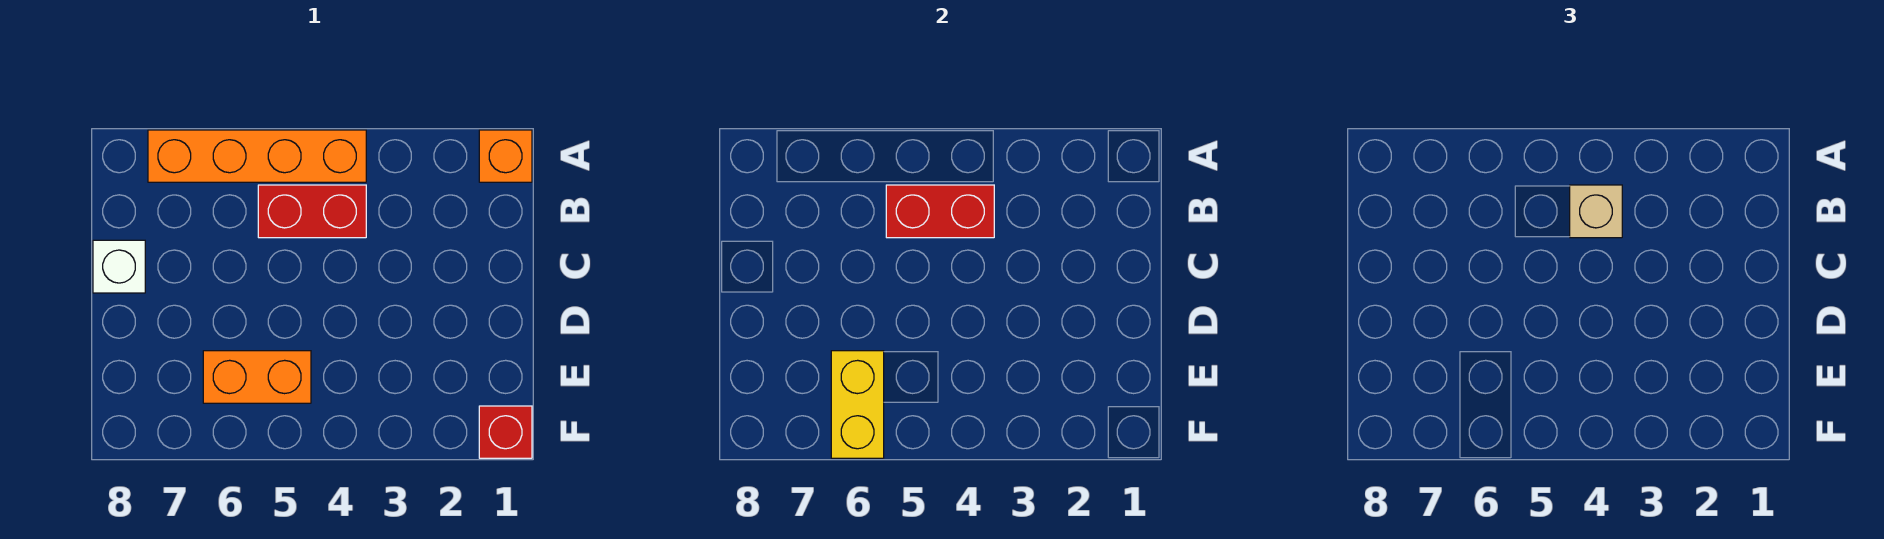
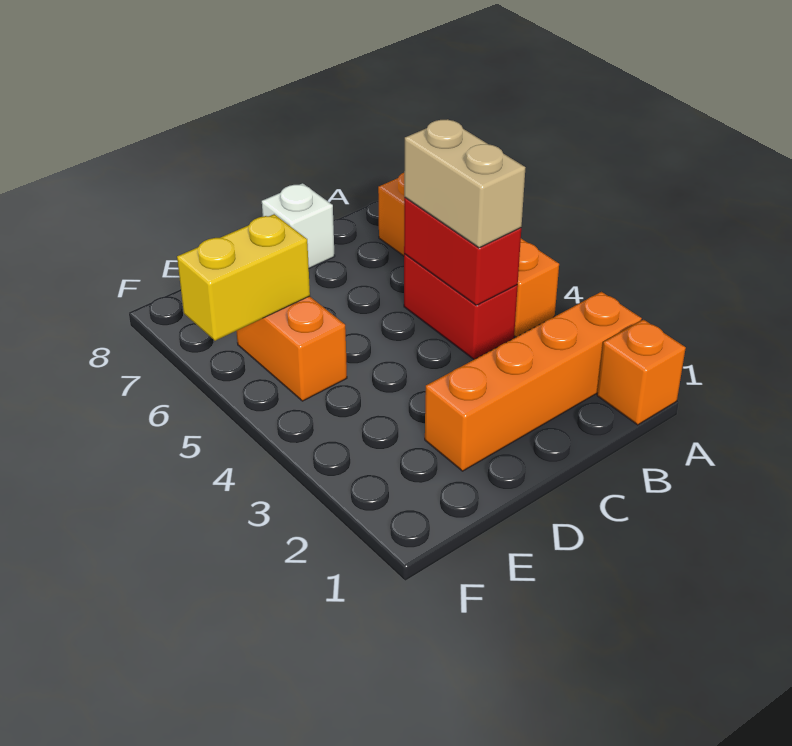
none -> orange 1x4 brick [425,292,642,471]
tan 1x1 brick [1570,185,1622,238] -> tan 1x2 brick [404,119,526,248]
red 1x1 brick [479,406,532,458] -> none

